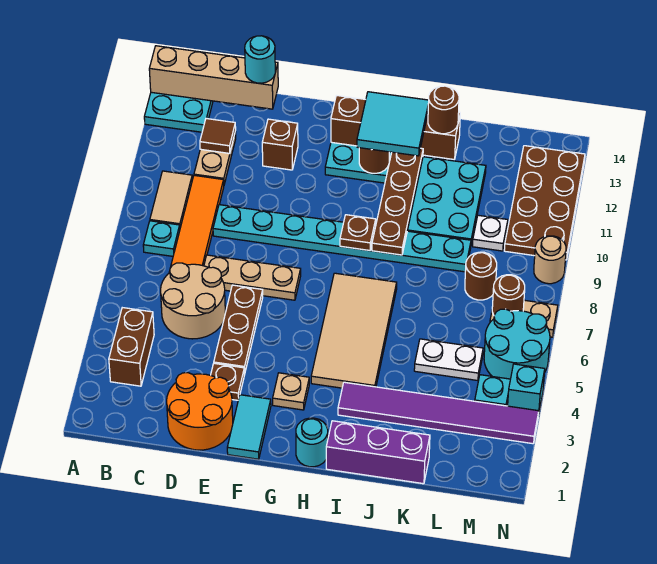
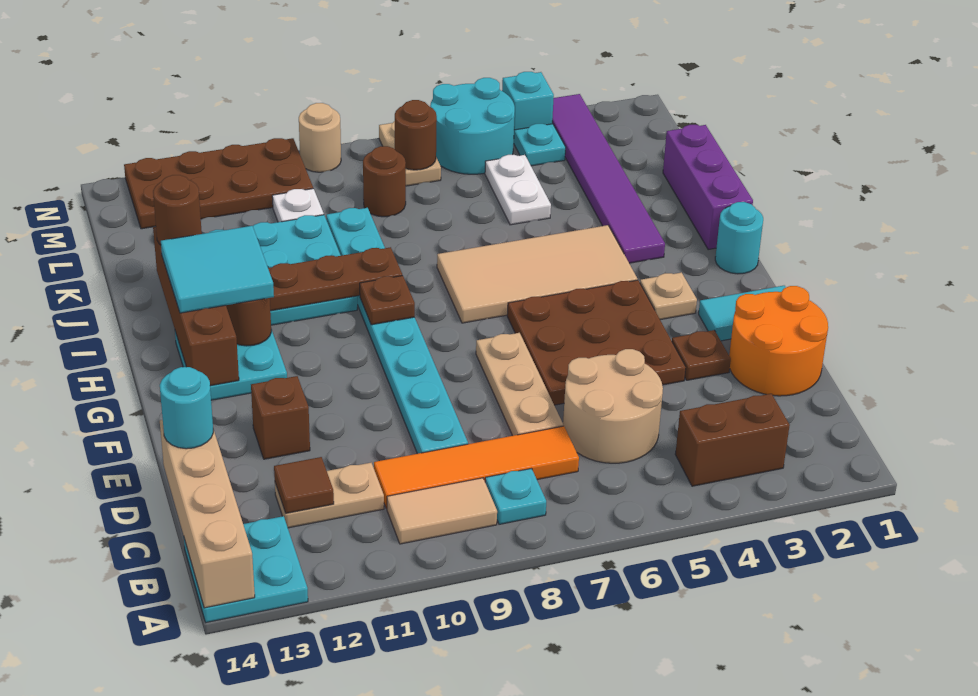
brown 1x3 plate [214,285,263,374] -> brown 3x3 plate [507,280,686,405]

